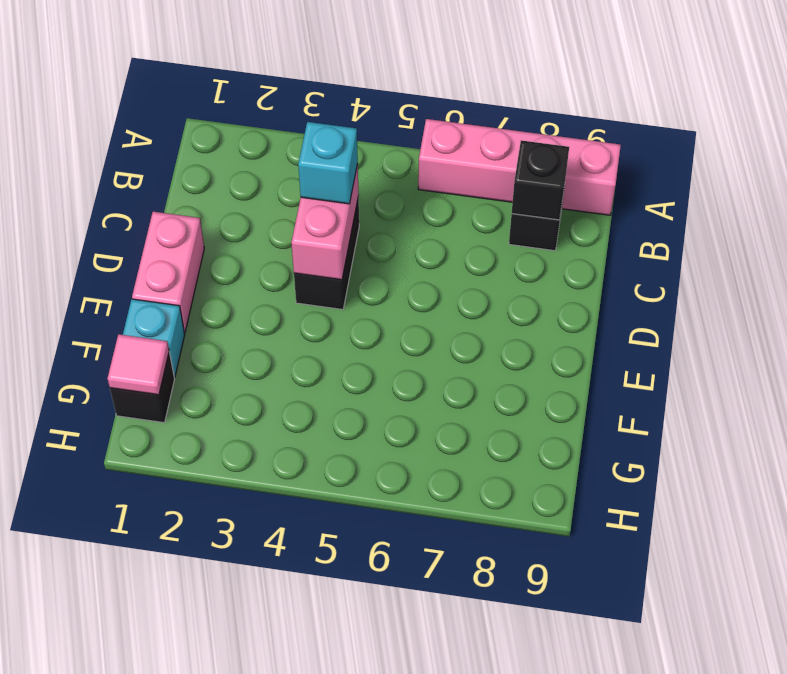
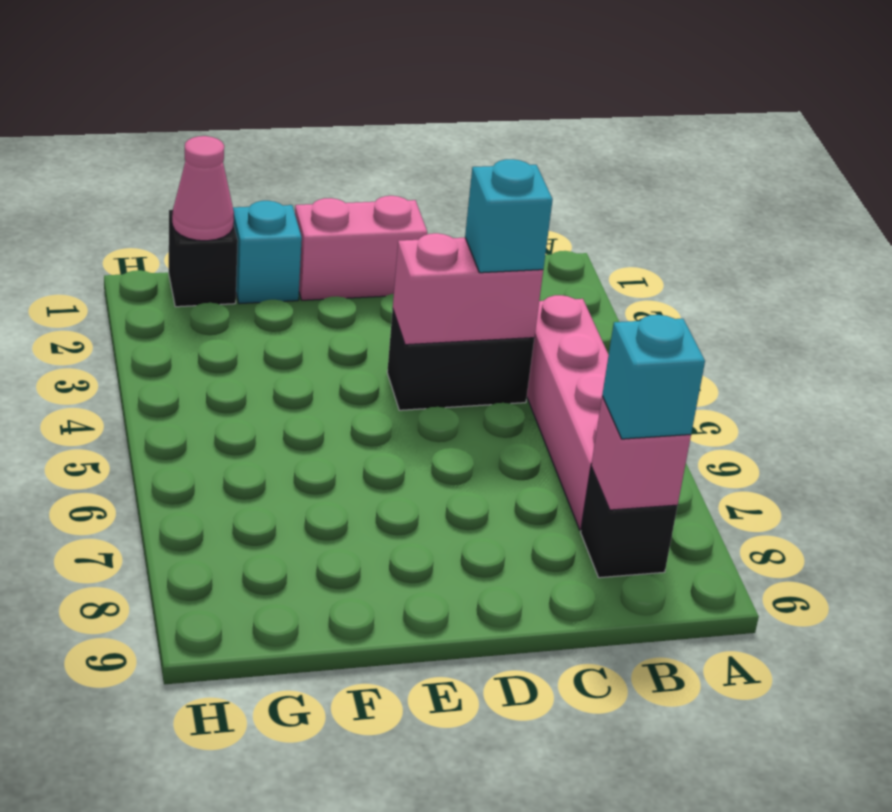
pink 1x4 brick [418,119,621,215] -> pink 1x4 brick moved to [527,295,609,530]
black 1x1 brick [512,140,569,220] -> pink 1x1 brick [591,396,691,510]
none -> cyan 1x1 brick [602,315,705,439]
pink 1x1 tile [107,334,169,395] -> pink 1x1 cone [172,136,234,241]

